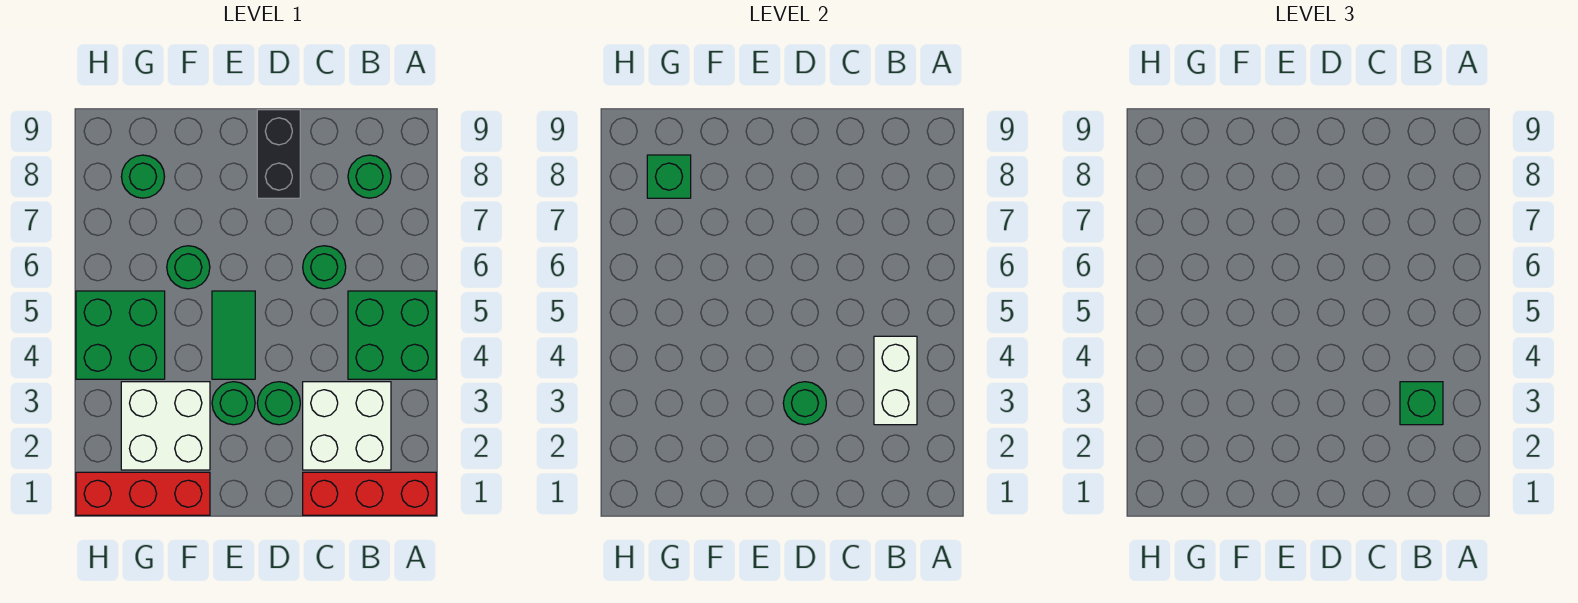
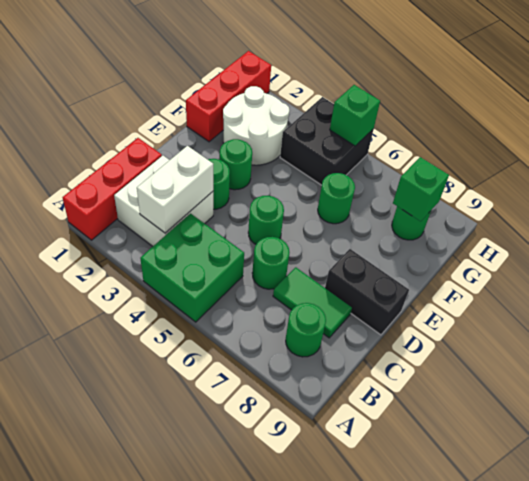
white 1x2 brick [874,336,917,425] -> white 1x2 brick turned to [137,146,213,233]
green 1x1 brick [1400,382,1443,425] -> green 1x1 brick moved to [330,85,380,146]
green 1x1 round brick [783,382,826,425] -> green 1x1 round brick moved to [248,196,284,244]
green 1x2 tile [212,291,255,379] -> green 1x2 tile moved to [273,267,352,338]
white 2x2 brick [121,382,210,470] -> white 2x2 round brick [223,86,289,165]
green 2x2 brick [76,291,165,379] -> black 2x2 brick [280,97,374,185]

